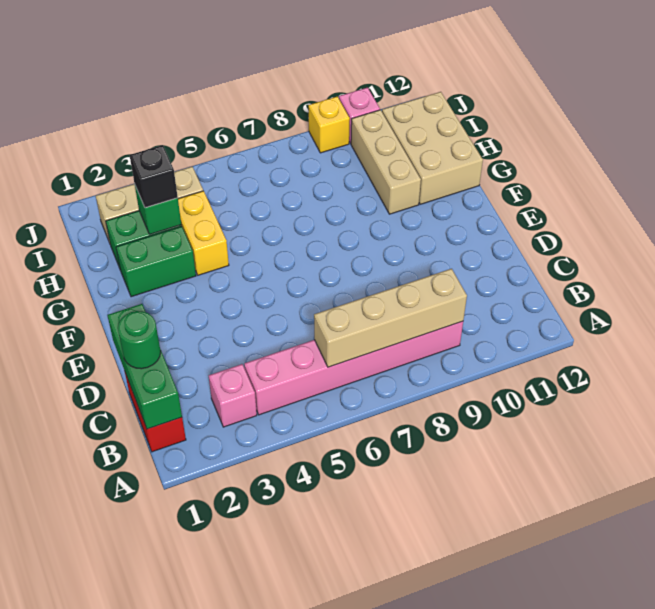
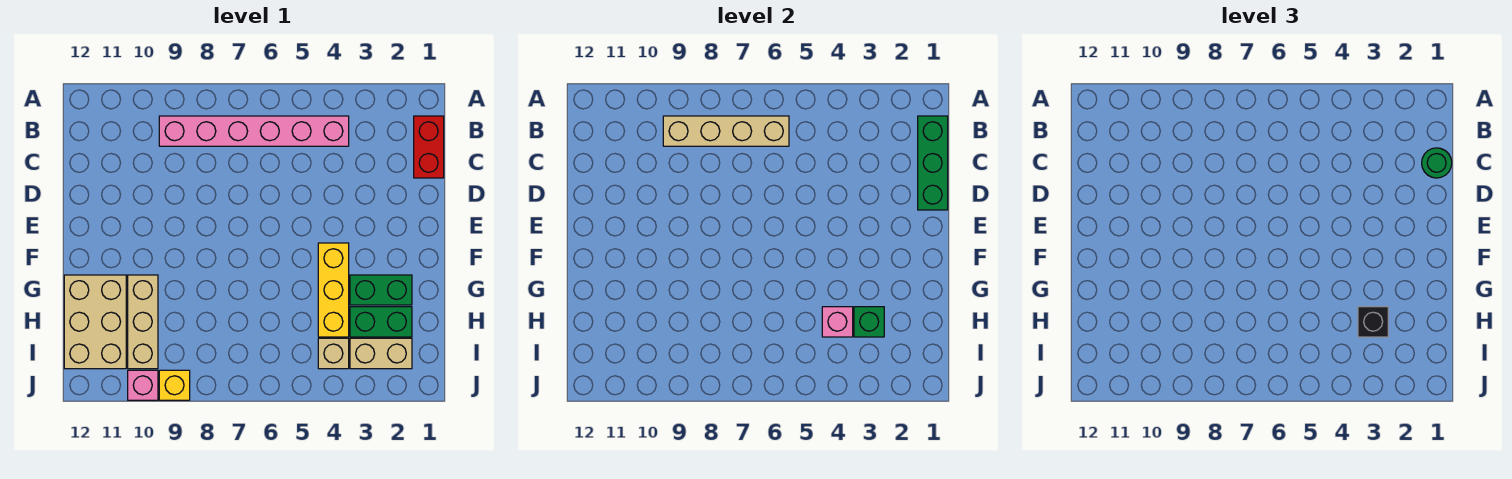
pink 1x1 brick [209,364,257,427] -> pink 1x1 brick moved to [822,307,853,337]
yellow 1x2 brick [178,191,229,275] -> yellow 1x3 brick [318,243,349,337]

